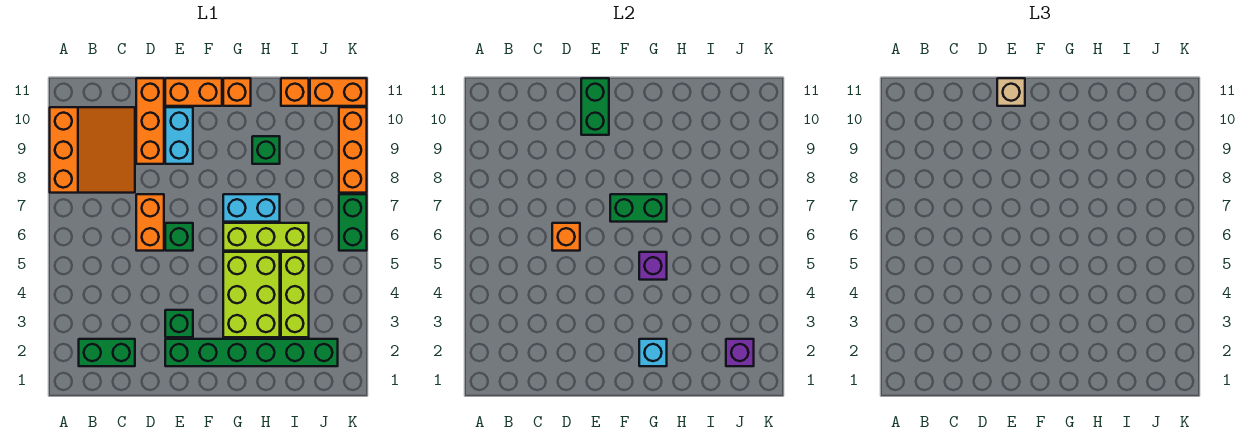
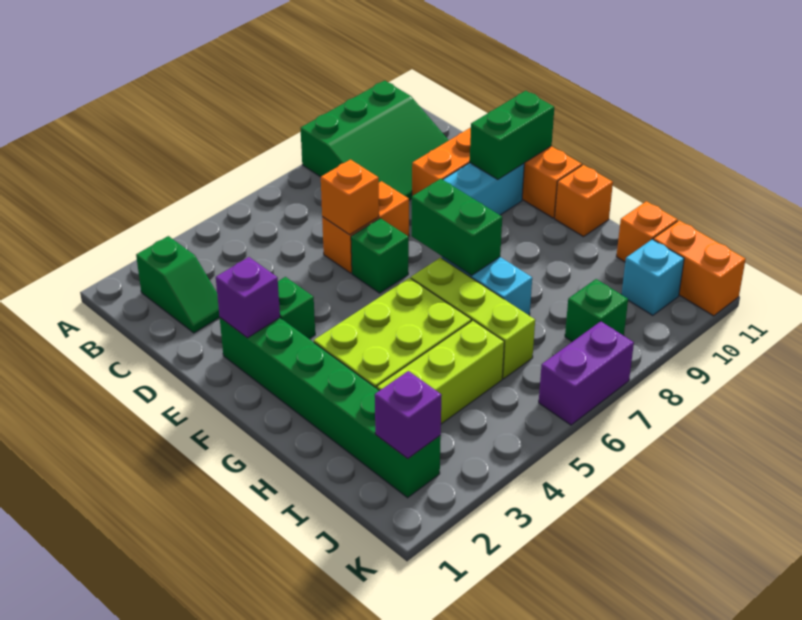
orange 3x3 slope [50,107,135,193] -> green 3x3 slope [300,81,449,200]
green 1x2 brick [79,339,135,366] -> green 1x2 slope [136,236,219,333]
tan 1x1 brick [997,78,1025,106] -> none
cyan 1x1 brick [639,339,667,366] -> cyan 1x1 brick moved to [622,239,684,315]
purple 1x1 brick [639,252,667,280] -> purple 1x1 brick moved to [216,257,280,338]
green 1x1 brick [252,136,280,164] -> green 1x1 brick moved to [565,279,628,342]
green 1x2 brick [339,194,367,251] -> purple 1x2 brick [539,321,634,425]
orange 1x3 brick [339,107,367,193] -> none

